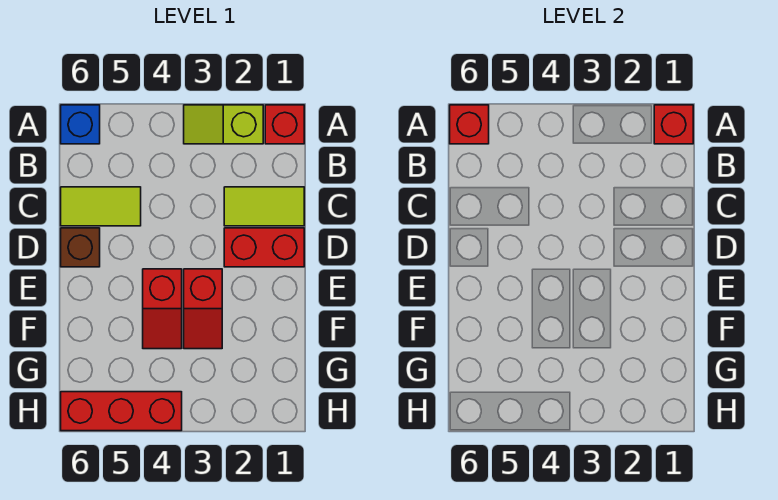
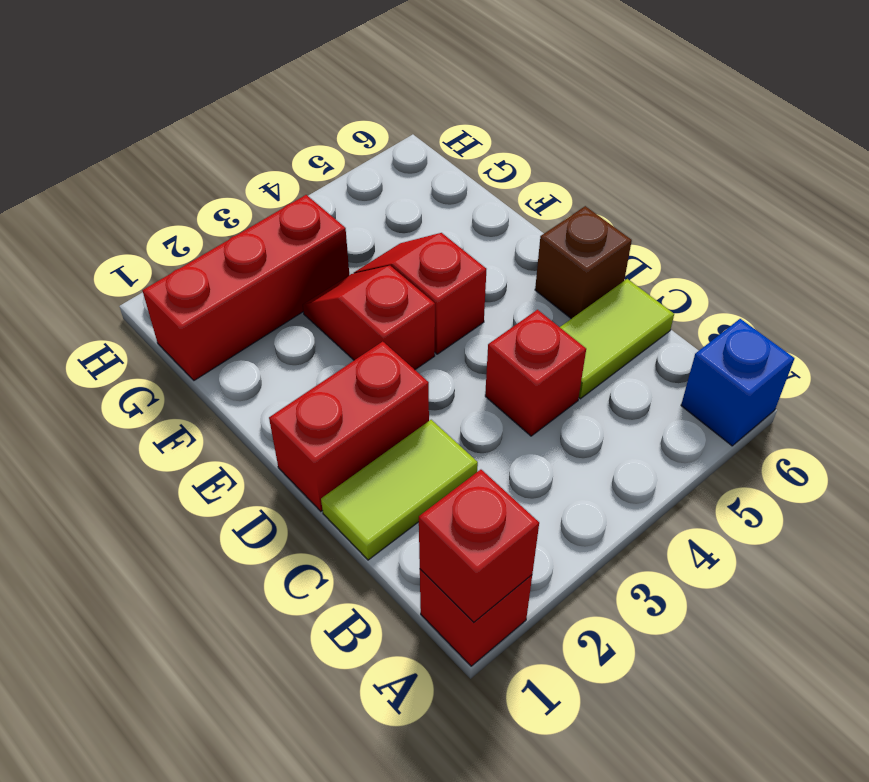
lime 1x2 slope [184,105,263,144] -> none
red 1x1 brick [450,105,489,144] -> red 1x1 brick moved to [485,310,586,436]
red 1x3 brick [61,392,182,431] -> red 1x3 brick moved to [142,195,349,380]

